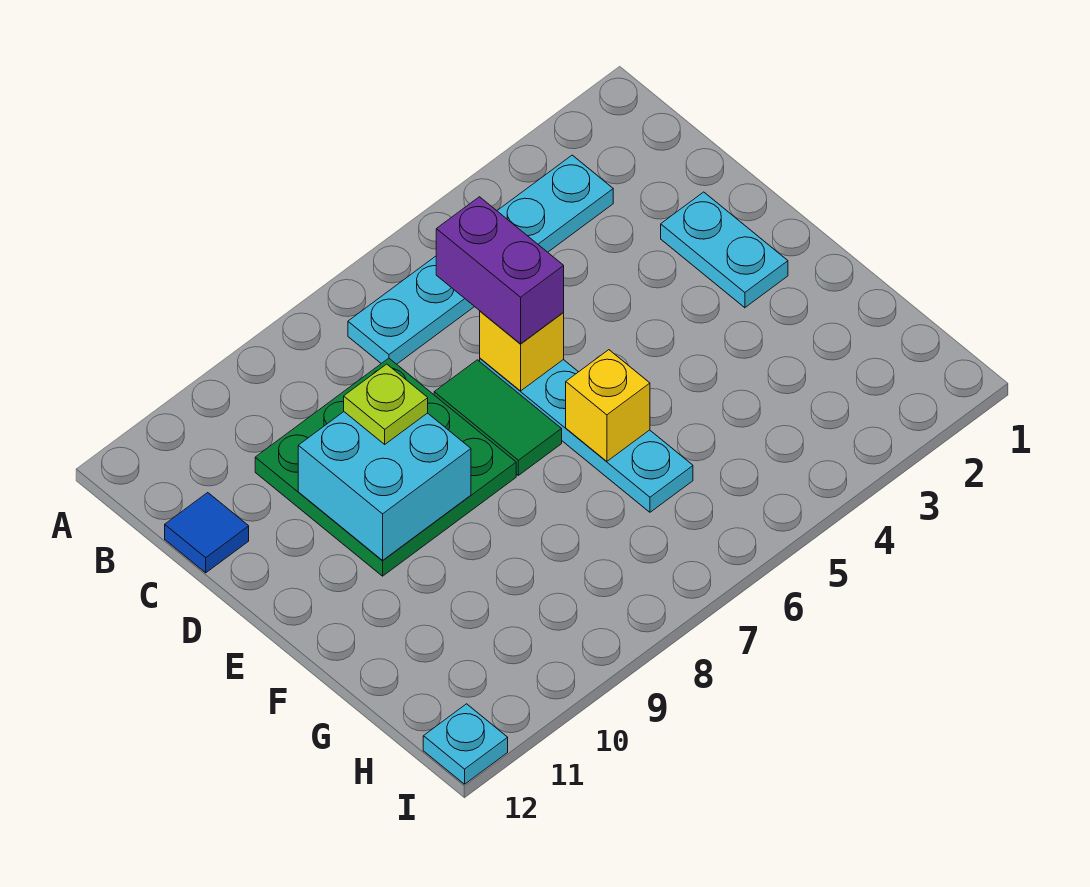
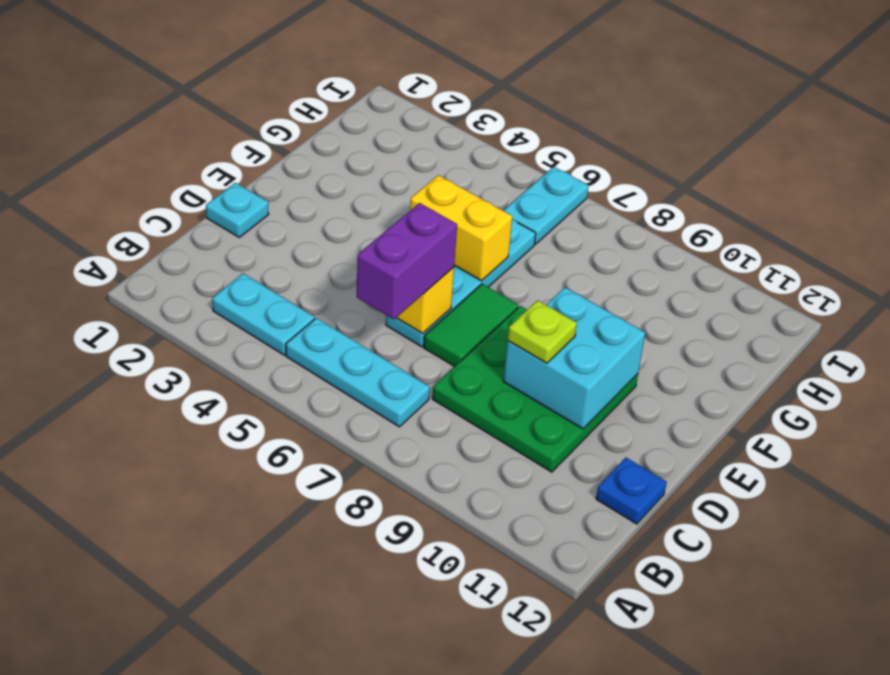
blue 1x1 tile [165,493,249,573] -> blue 1x1 plate [596,458,667,524]
cyan 1x2 plate [661,192,788,308] -> cyan 1x2 plate moved to [503,167,589,244]
yellow 1x1 brick [566,350,650,461] -> yellow 1x2 brick [410,175,512,281]
cyan 1x1 plate [423,704,508,784] -> cyan 1x1 plate moved to [206,183,269,237]

